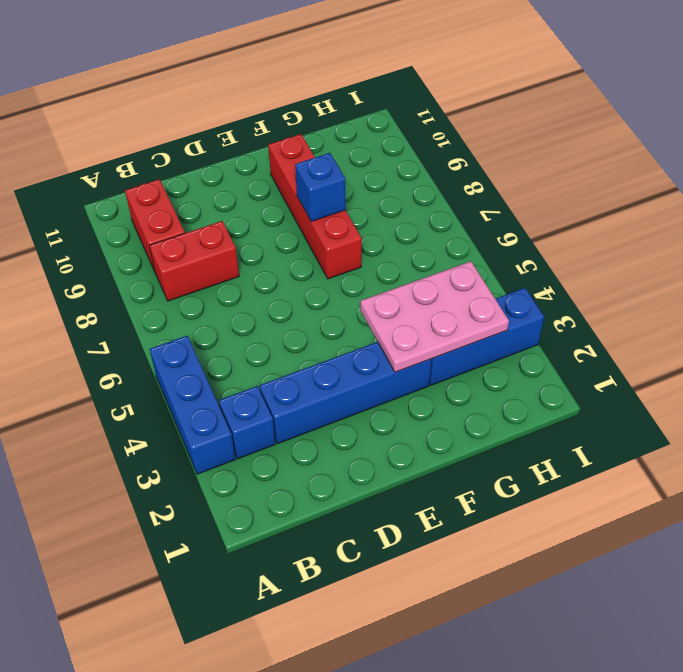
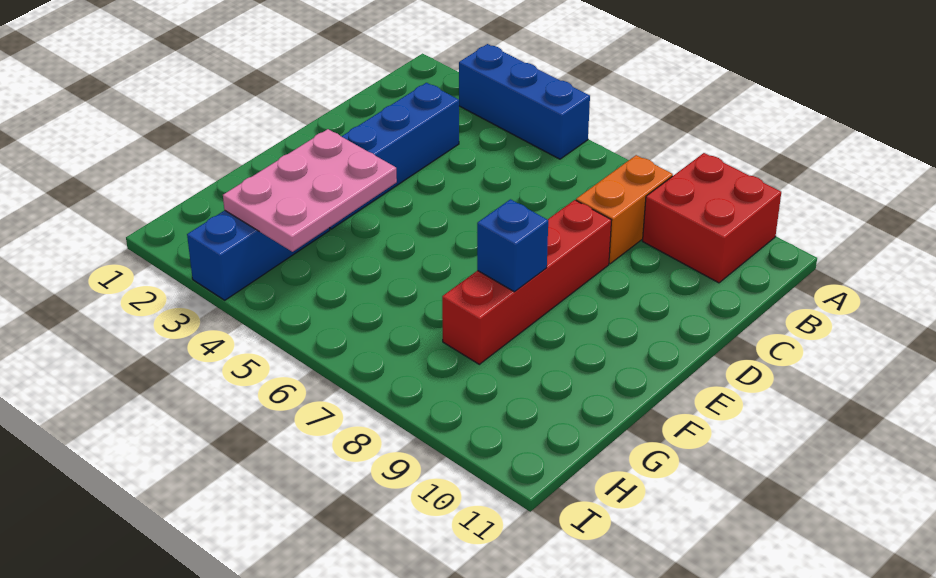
blue 1x1 brick [219,386,275,459] -> none
red 1x2 brick [149,221,239,301] -> orange 1x2 brick [576,155,673,264]
red 1x2 brick [125,179,185,271] -> red 2x2 brick [643,153,781,283]
red 1x4 brick [268,134,362,279] -> red 1x4 brick turned to [442,200,612,364]

